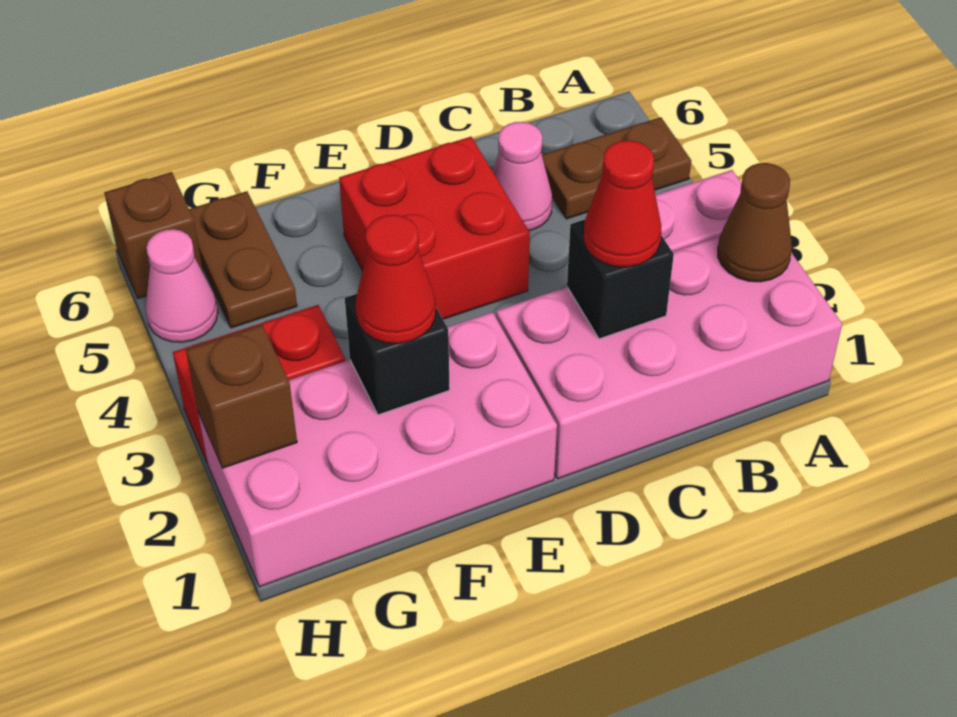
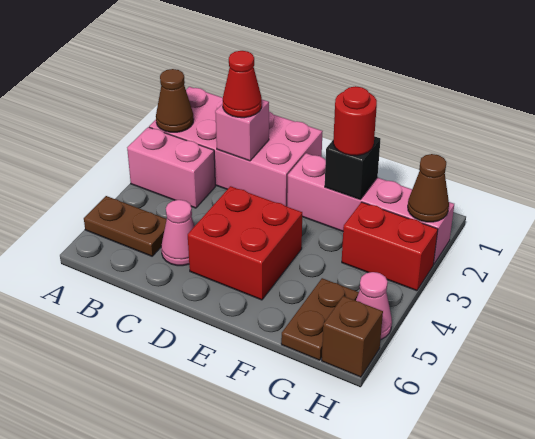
black 1x1 brick [567,220,674,339] -> pink 1x1 brick [215,100,269,161]
pink 2x4 brick [198,312,557,587] -> pink 1x4 brick [287,153,454,264]
red 1x1 cone [355,215,436,344] -> red 1x1 round brick [333,86,377,156]
brown 1x1 brick [186,325,297,468] -> brown 1x1 cone [408,154,449,222]

